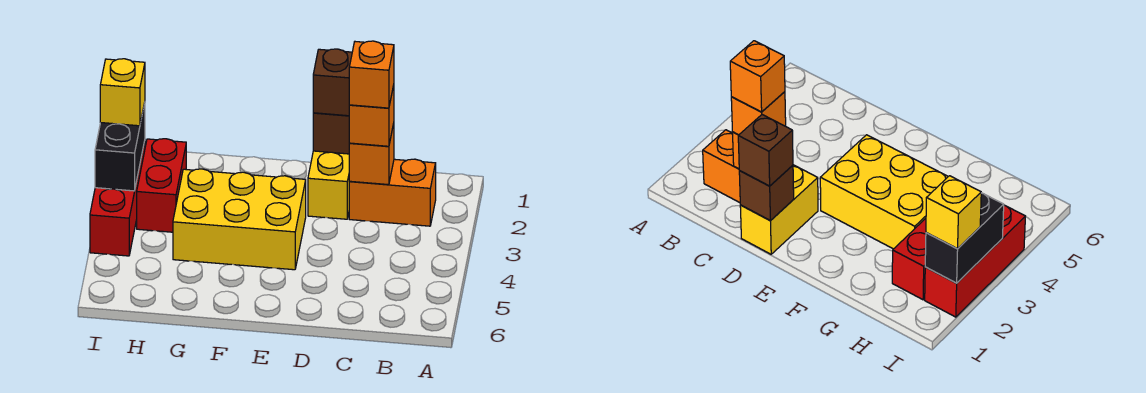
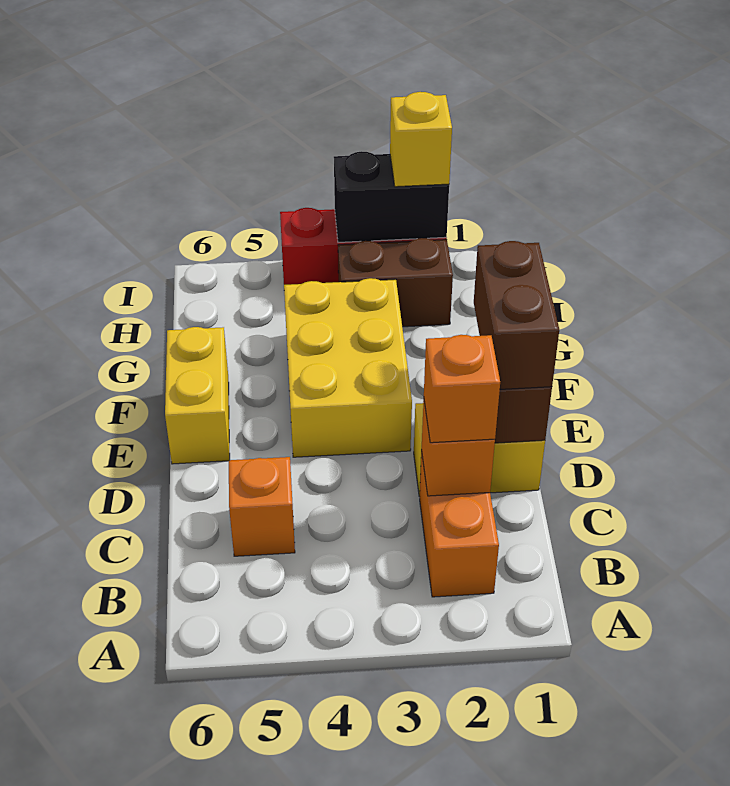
orange 1x1 brick [349,41,394,108] -> orange 1x1 brick moved to [229,457,295,556]
brown 1x1 brick [313,49,352,116] -> brown 1x2 brick [474,241,559,389]
none -> yellow 1x2 brick [165,327,230,464]
red 1x2 brick [137,139,186,232] -> brown 1x2 brick [338,238,453,327]

